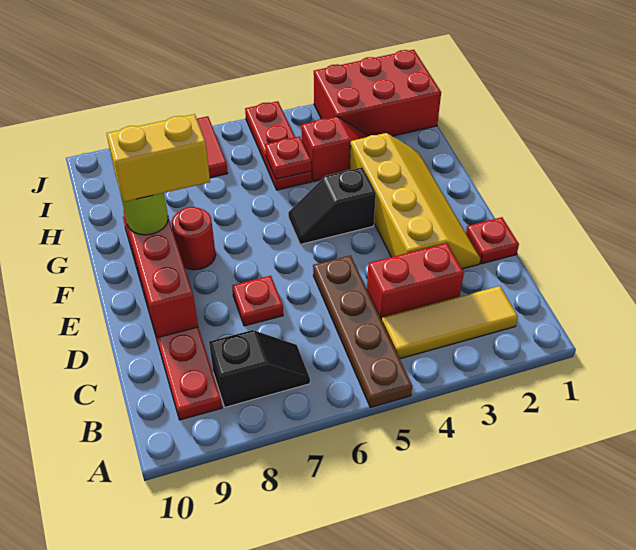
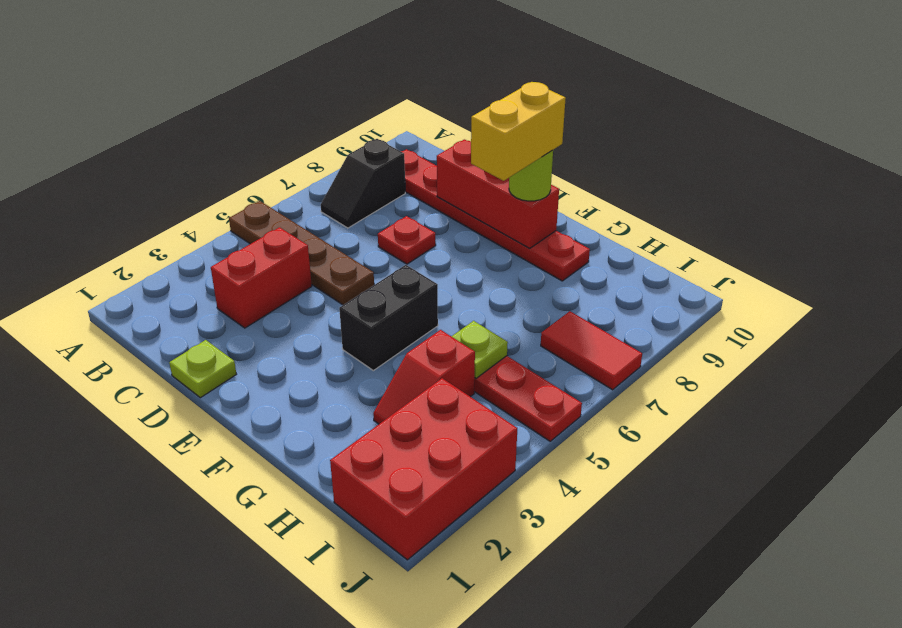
yellow 1x3 tile [382,286,518,359] -> none
red 1x1 plate [466,217,519,264] -> lime 1x1 plate [169,340,236,398]
yellow 2x4 slope [350,133,480,269] -> none
black 1x2 slope [288,167,376,244] -> black 1x2 brick [339,265,438,371]
red 1x1 round brick [171,207,216,270] -> none
red 1x1 plate [265,136,311,179] -> lime 1x1 plate [452,321,508,378]

